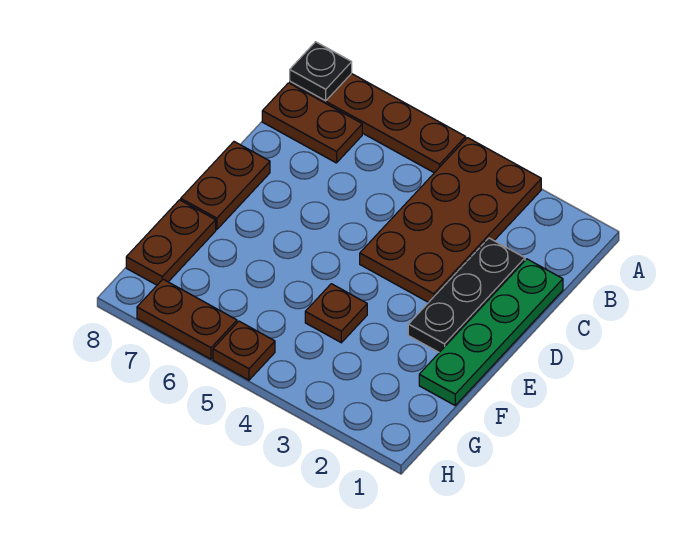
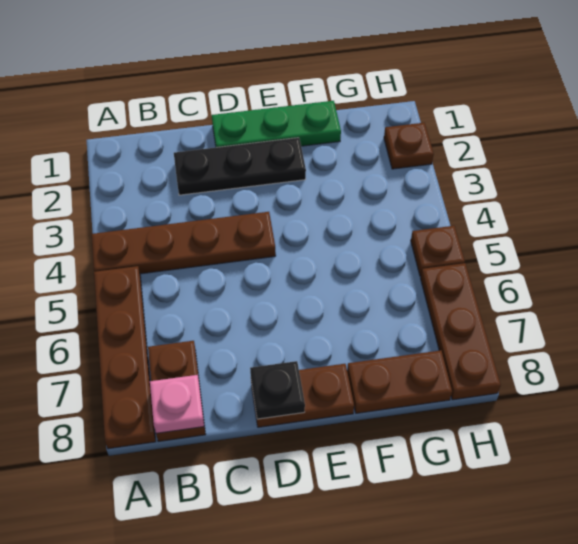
brown 2x4 plate [360,138,541,302] -> brown 1x4 plate [92,212,276,274]
black 1x1 plate [290,42,352,101] -> black 1x1 plate moved to [250,361,305,419]
none -> pink 1x1 plate [150,375,204,433]
green 1x4 plate [419,259,563,405] -> green 1x3 plate [212,101,341,147]
brown 1x1 plate [305,284,367,343] -> brown 1x1 plate moved to [384,123,434,169]
brown 1x2 plate [137,279,237,359] -> brown 1x3 plate [421,263,501,400]

